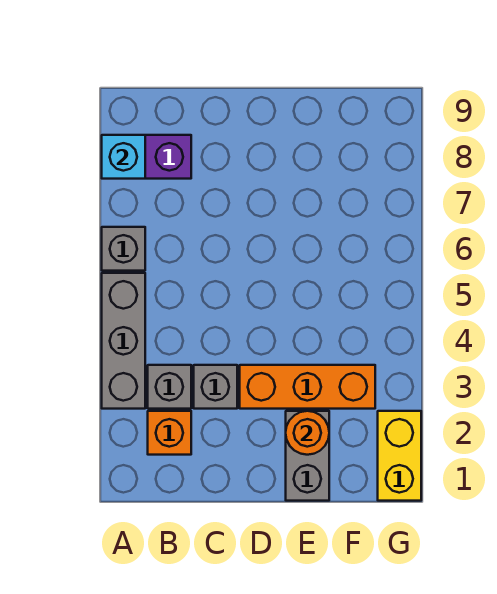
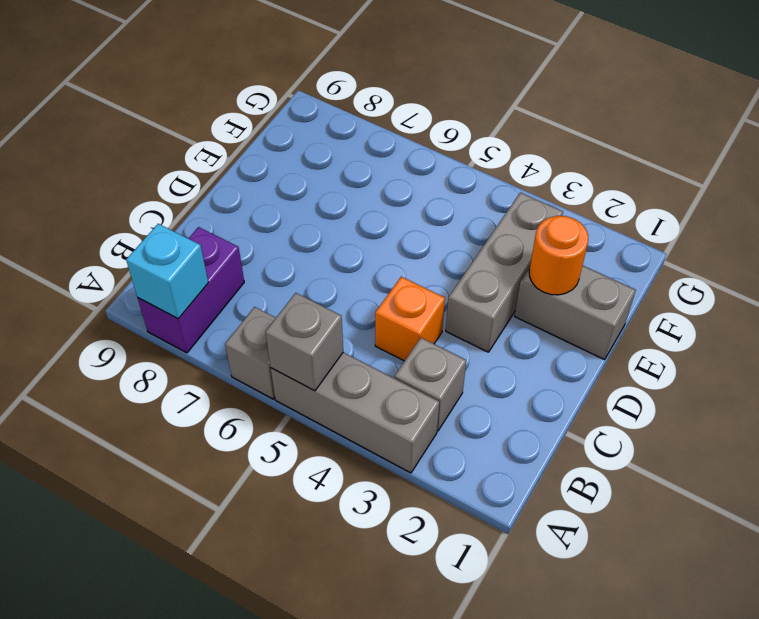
orange 1x1 brick [148,411,191,455] -> orange 1x1 brick moved to [375,277,445,361]
grey 1x1 brick [194,365,237,409] -> grey 1x1 brick moved to [265,293,343,391]
orange 1x3 brick [240,365,375,409] -> grey 1x3 brick [446,192,563,352]
yellow 1x2 brick [378,411,421,501] -> none

